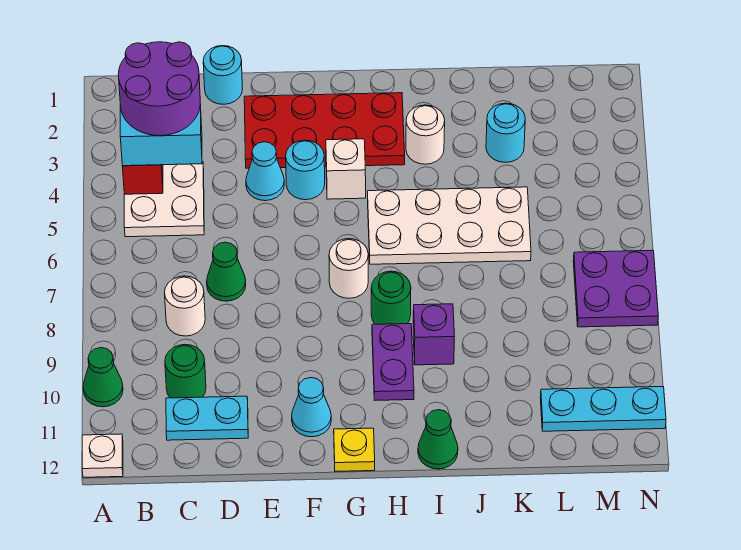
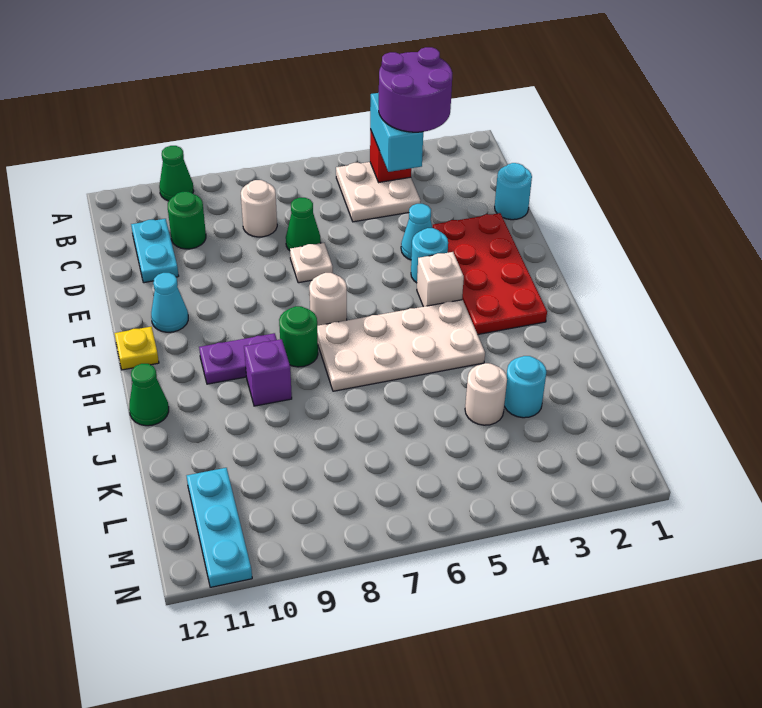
white 1x1 plate [82,434,123,477] -> white 1x1 plate moved to [290,243,333,283]
white 2x4 plate [368,187,531,264] -> white 2x4 plate turned to [317,300,485,391]
white 1x1 round brick [406,105,445,164] -> white 1x1 round brick moved to [465,363,507,425]
purple 2x2 plate [573,250,658,327] -> none

